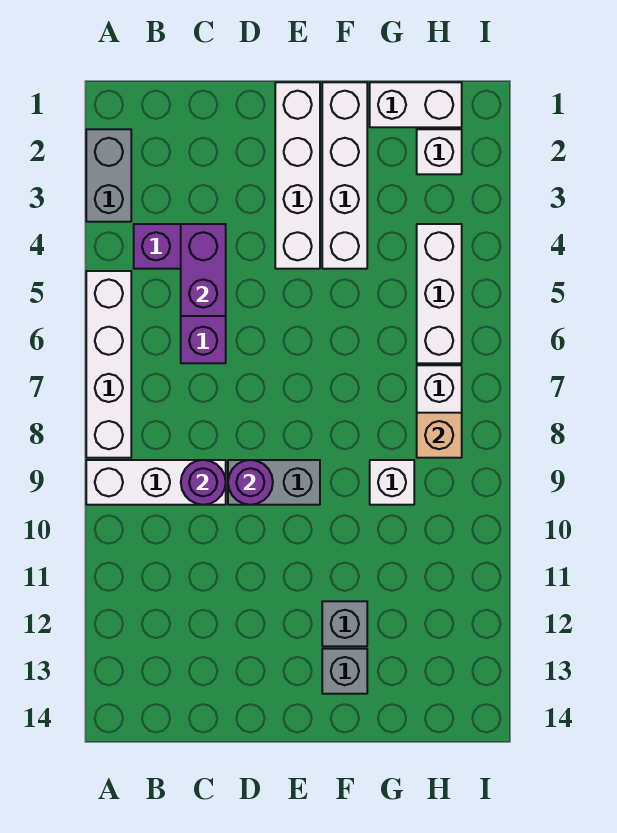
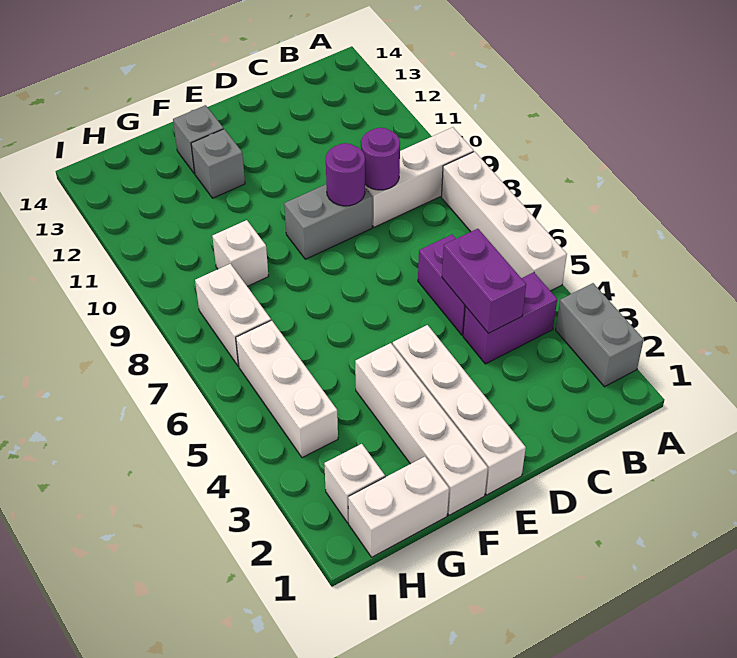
tan 1x1 brick [417,413,462,458] -> none

